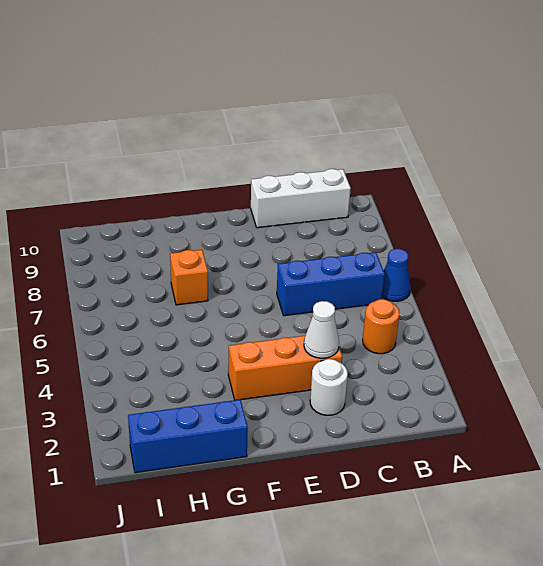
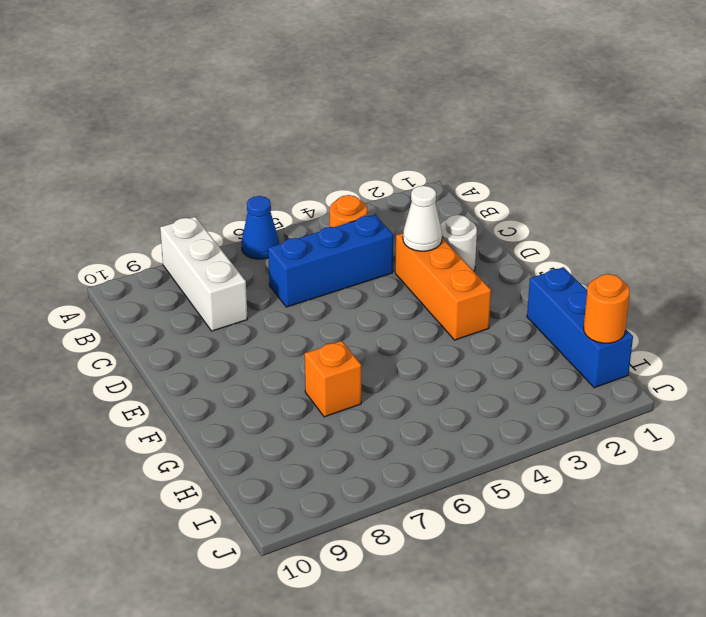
blue 1x3 brick [277,252,385,316] -> blue 1x3 brick turned to [268,215,393,307]
white 1x3 brick [251,169,351,228] -> white 1x3 brick moved to [160,217,247,331]
none -> orange 1x1 round brick [584,274,630,343]

